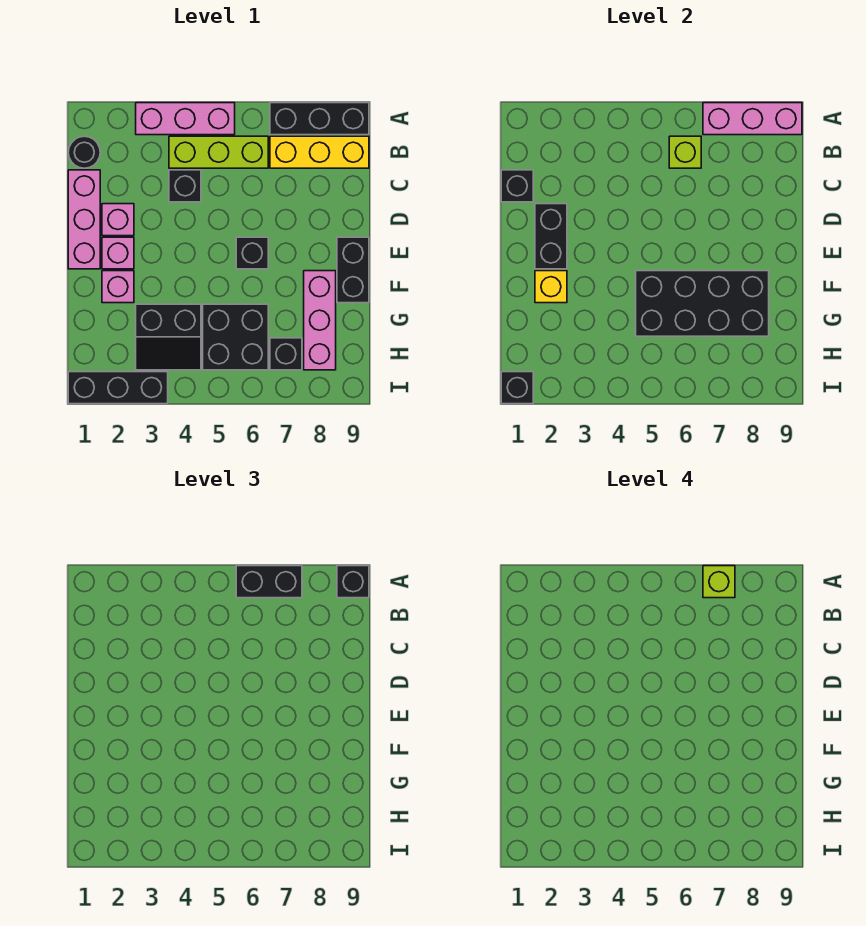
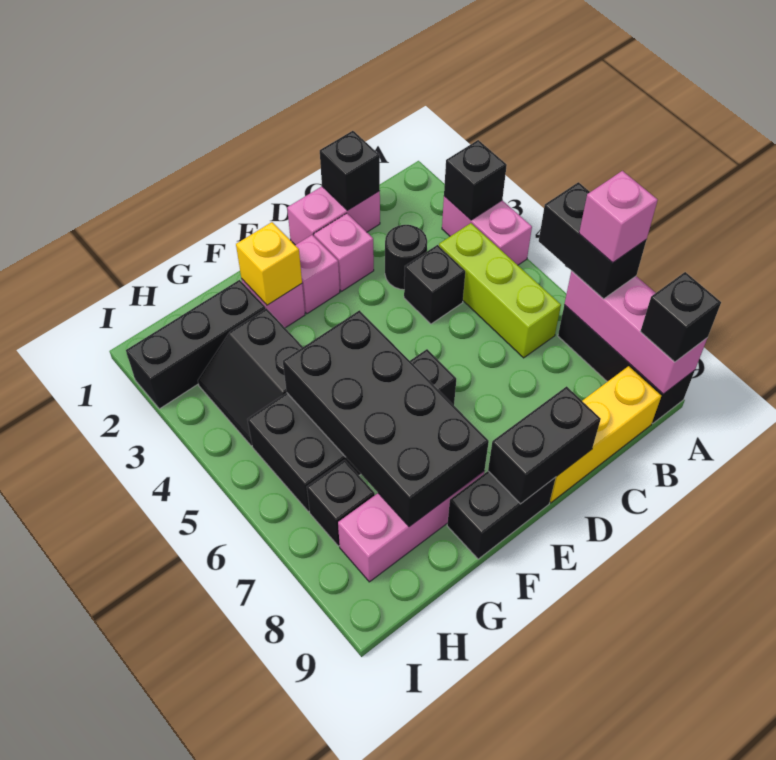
pink 1x3 brick [136,103,235,135] -> pink 1x2 brick [442,196,532,265]
lime 1x1 brick [703,566,735,598] -> pink 1x1 brick [579,171,658,263]
black 1x1 round brick [68,136,100,168] -> black 1x1 round brick moved to [385,225,427,290]
lime 1x1 brick [669,136,701,168] -> none
yellow 1x3 brick [270,136,369,168] -> yellow 1x3 brick turned to [550,366,661,503]
pink 1x3 brick [68,170,100,269] -> pink 1x2 brick [287,187,380,245]
black 1x2 brick [535,204,567,269] -> black 1x2 brick moved to [488,386,601,504]
black 1x3 brick [68,372,168,404] -> black 1x3 brick turned to [126,280,266,409]
black 1x1 brick [501,372,533,404] -> black 1x1 brick moved to [444,140,507,220]

